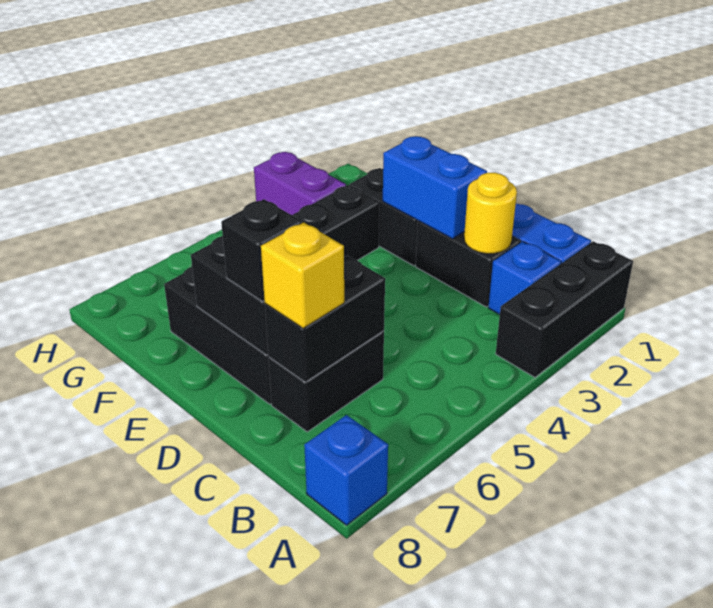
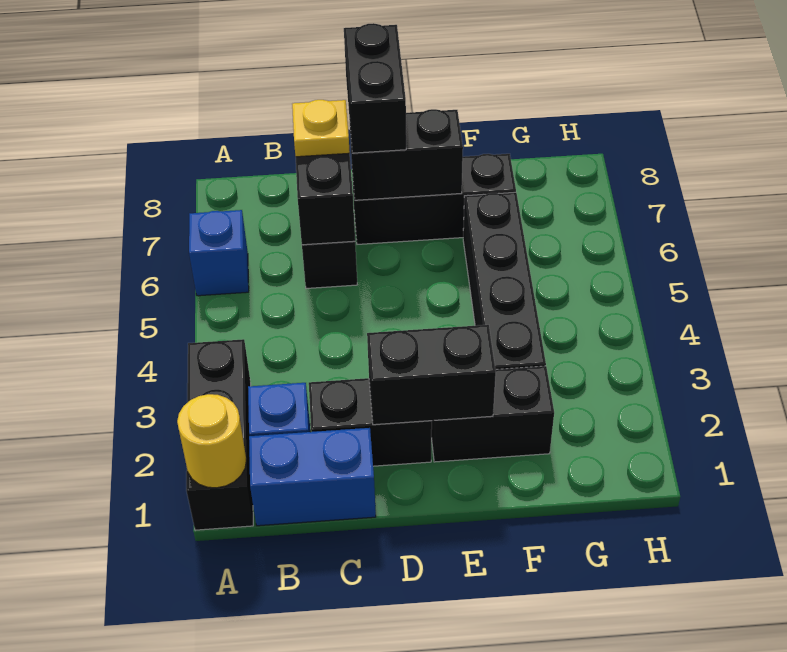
blue 1x1 brick [304,415,388,525] -> blue 1x1 brick moved to [189,210,249,296]
yellow 1x1 round brick [464,173,517,254] -> yellow 1x1 round brick moved to [177,394,246,488]
yellow 1x1 brick [261,222,344,328] -> yellow 1x1 plate [292,100,350,157]
blue 1x2 brick [383,136,487,239] -> black 1x2 brick [367,325,496,425]
black 1x1 brick [221,199,302,302] -> black 1x2 brick [344,23,406,153]
purple 1x2 brick [254,152,346,215] -> none

